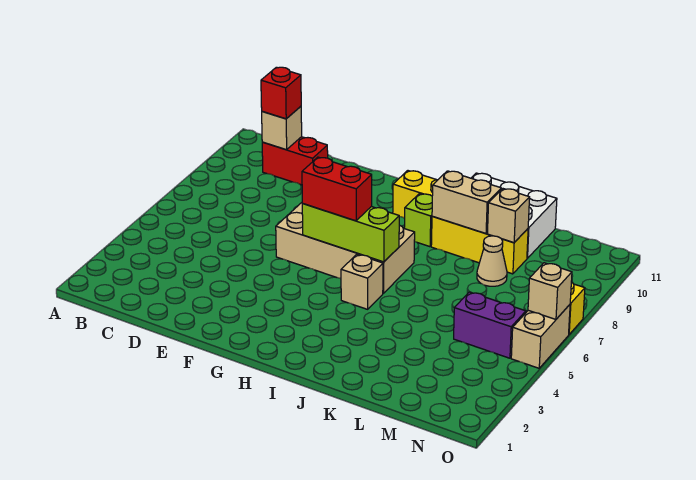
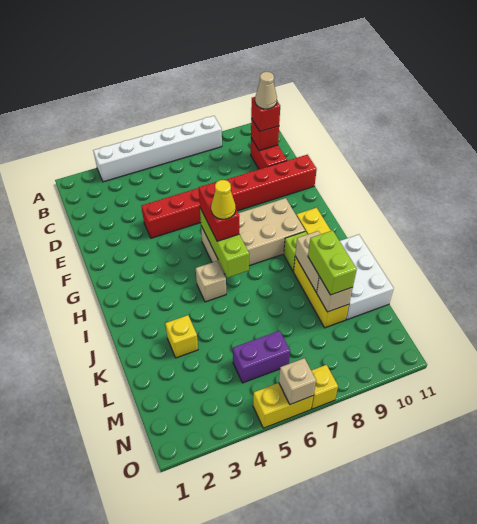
none -> white 1x6 brick [93,116,222,182]
tan 1x1 brick [262,106,302,150] -> red 1x1 brick [251,119,279,151]
none -> red 1x8 brick [141,155,317,238]
tan 2x4 brick [276,203,415,293] -> tan 2x4 brick turned to [201,198,305,274]
none -> yellow 1x1 cone [211,180,236,219]
none -> yellow 1x1 brick [165,315,198,358]
none -> lime 1x2 brick [308,230,357,295]
tan 1x1 cone [477,236,507,286] -> tan 1x1 cone moved to [255,72,277,109]
purple 1x2 brick [454,292,526,358] -> purple 1x2 brick turned to [233,331,290,383]
tan 1x2 brick [511,305,570,368] -> yellow 1x2 brick [253,383,313,428]

